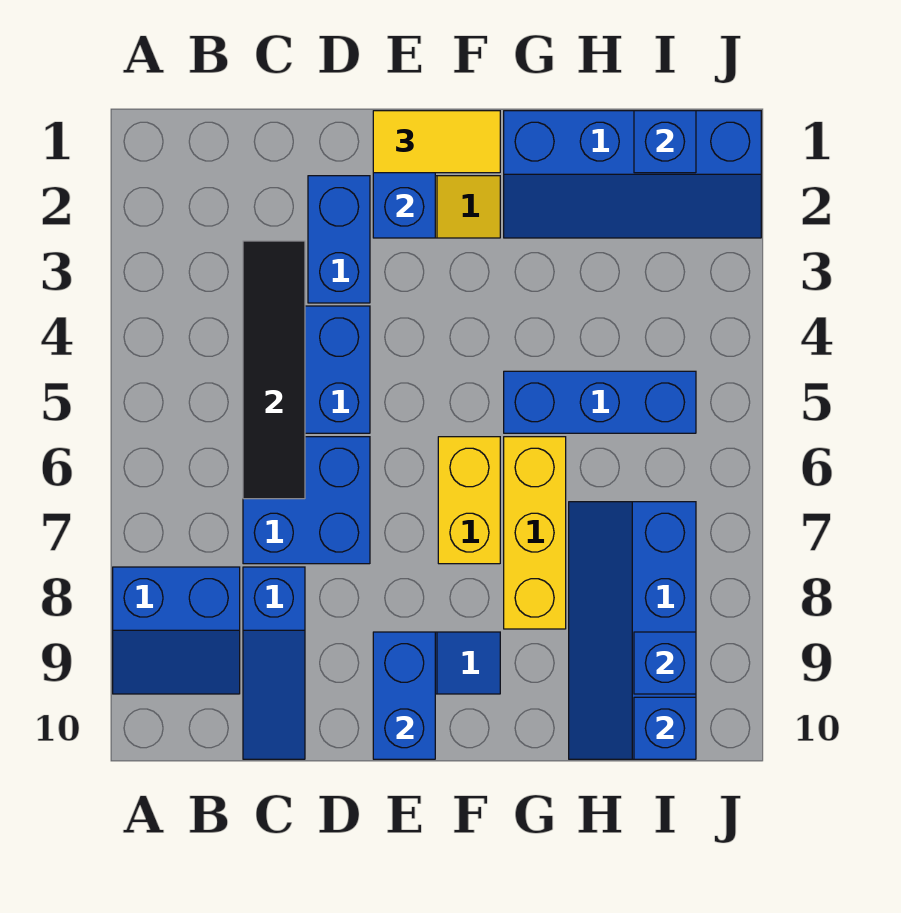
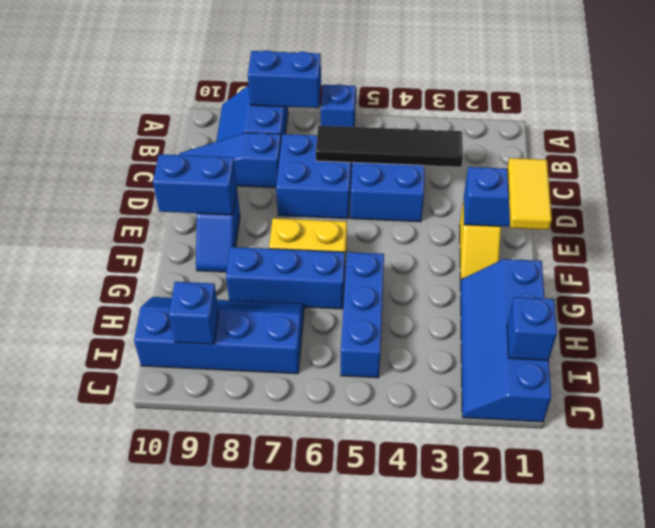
blue 1x2 brick [308,176,370,303] -> blue 1x2 brick moved to [248,50,321,108]
yellow 1x3 brick [504,437,566,629] -> blue 1x3 brick [226,247,345,309]
blue 1x1 brick [634,697,696,759] -> blue 1x1 brick moved to [321,84,356,127]

